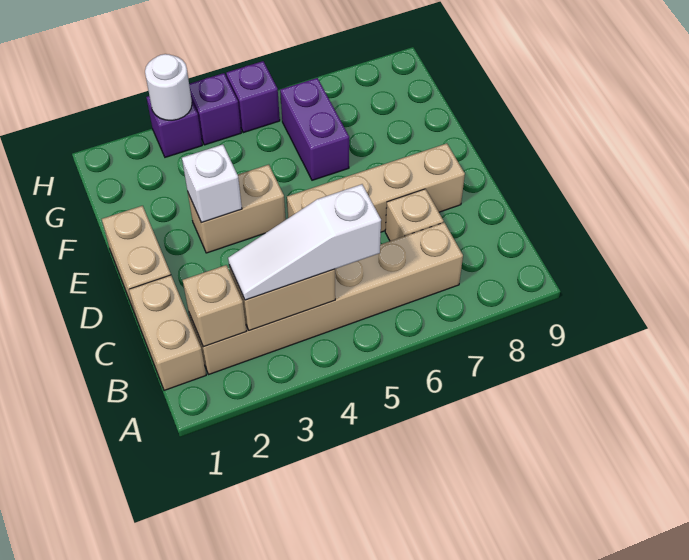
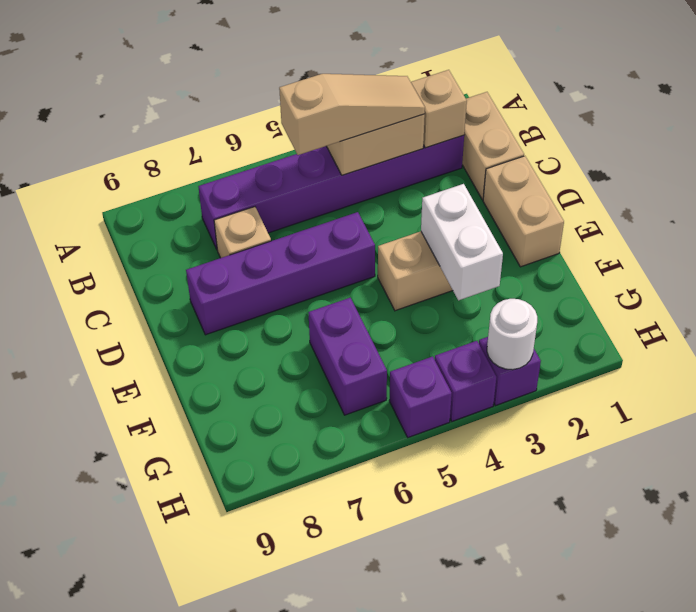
tan 1x6 brick [189,222,463,374] -> purple 1x6 brick [198,135,464,249]
white 1x3 slope [228,184,381,300] -> tan 1x3 slope [279,74,425,155]
tan 1x4 brick [287,143,465,232] -> purple 1x4 brick [186,212,375,335]
white 1x1 brick [182,145,242,223] -> white 1x2 brick [421,184,503,300]

